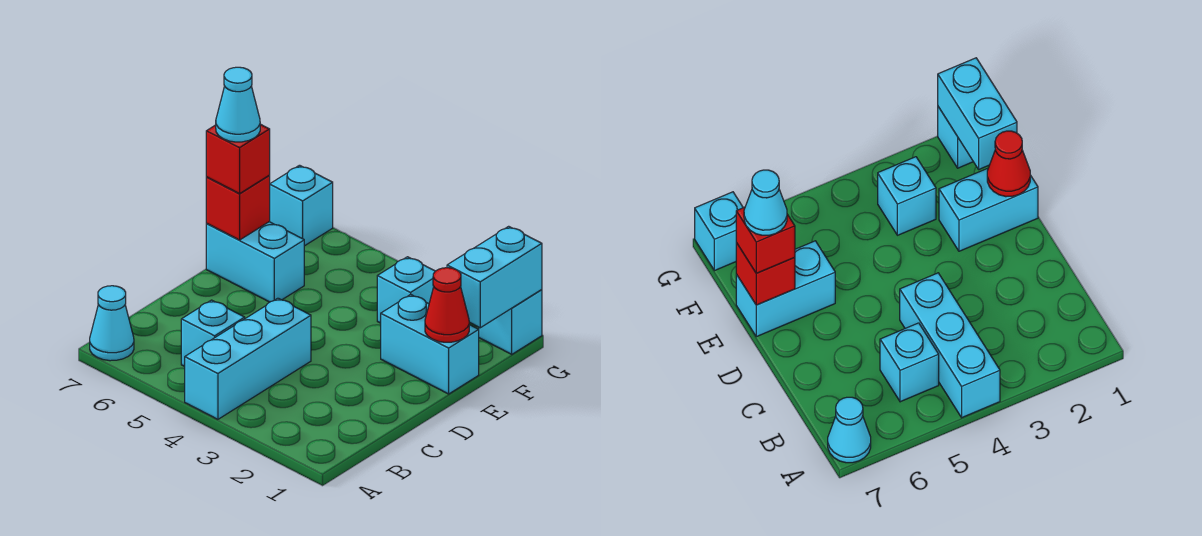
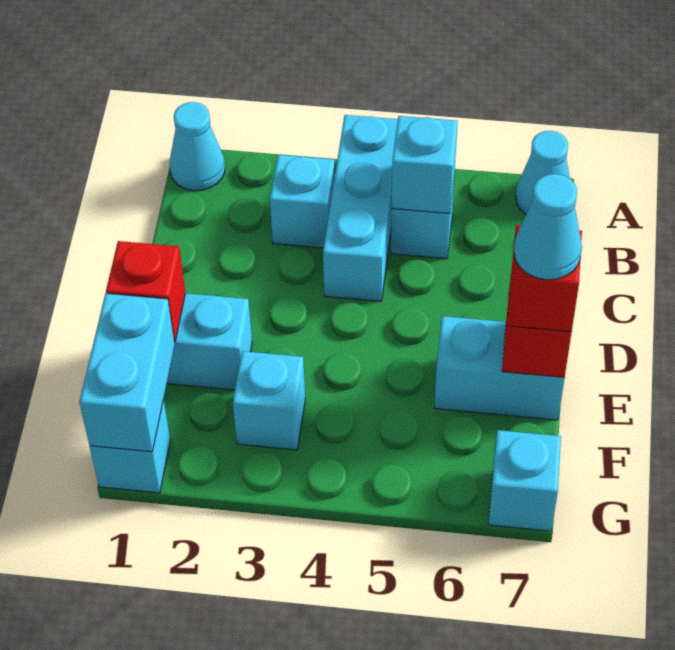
none -> cyan 1x1 cone [170,102,225,191]
none -> cyan 1x1 brick [270,155,335,248]
none -> cyan 1x1 brick [392,116,458,213]
red 1x1 cone [425,268,469,342] -> red 1x1 brick [106,241,185,342]

